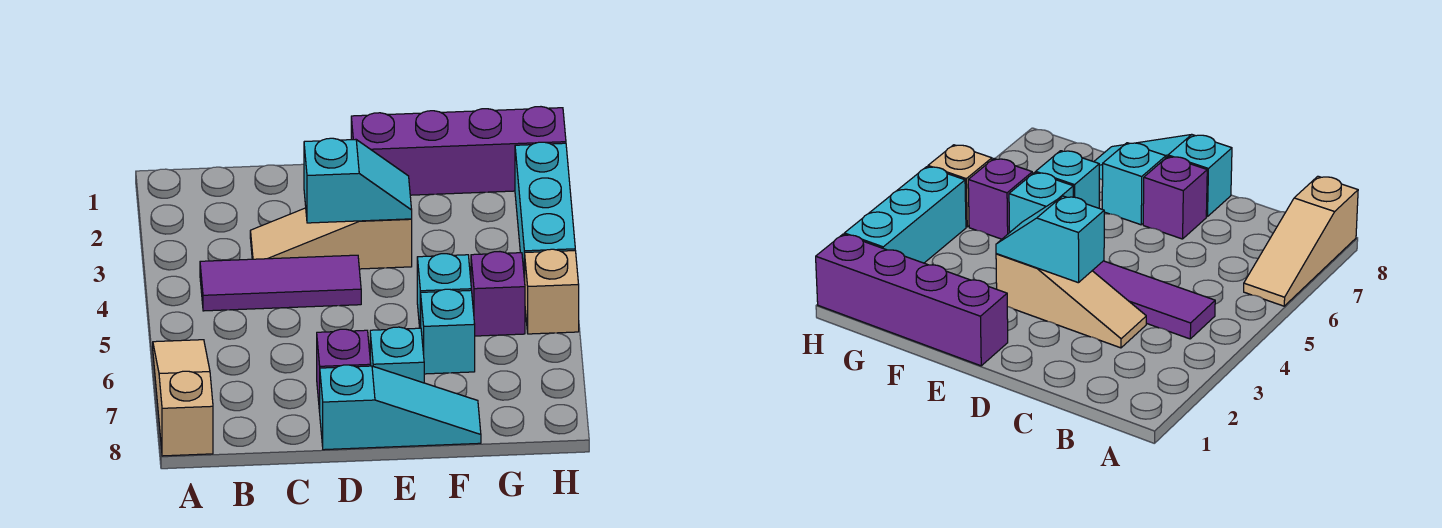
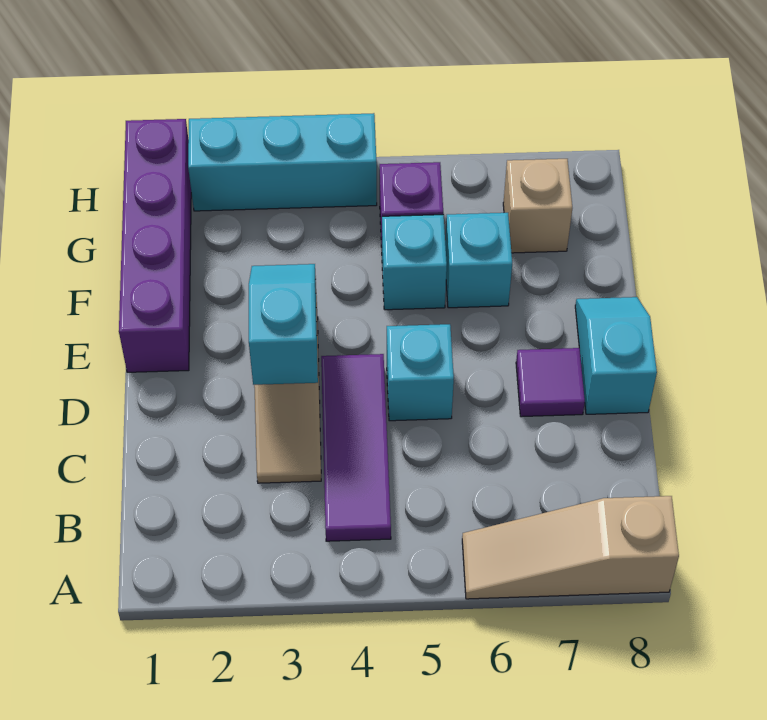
purple 1x1 brick [317,329,371,412] -> purple 1x1 tile [516,348,585,417]
cyan 1x3 slope [320,365,481,450] -> cyan 1x2 slope [575,297,657,414]
cyan 1x1 brick [370,327,424,383] -> cyan 1x1 brick moved to [387,324,454,421]
tan 1x1 brick [525,249,579,334] -> tan 1x1 brick moved to [503,159,572,253]

